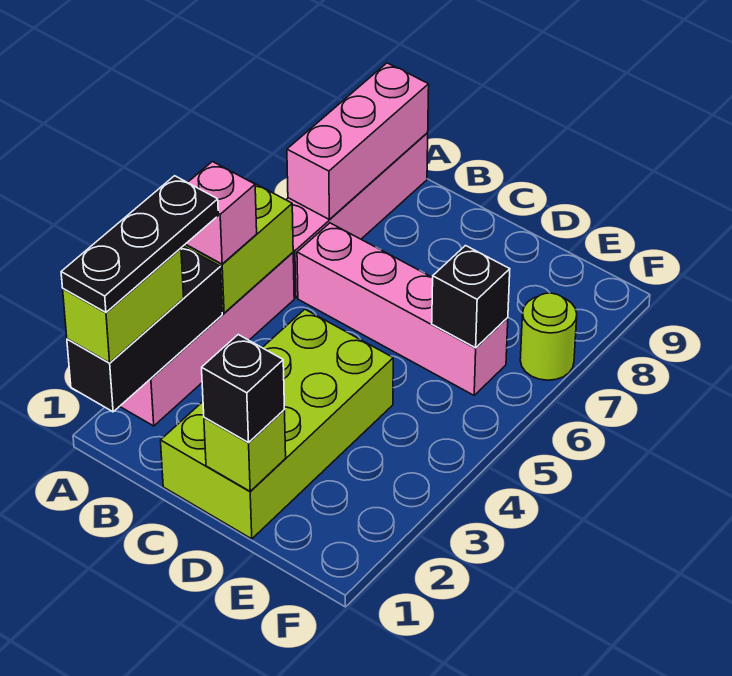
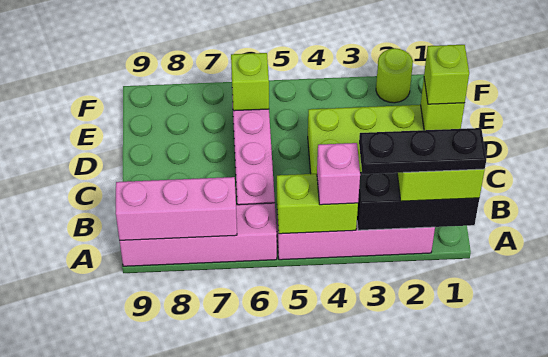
black 1x1 brick [202,335,284,443] -> lime 1x1 brick [424,45,469,104]
black 1x1 brick [432,246,510,348] -> lime 1x1 brick [231,53,269,111]
lime 1x1 round brick [520,293,577,380] -> lime 1x1 round brick moved to [376,48,413,103]

